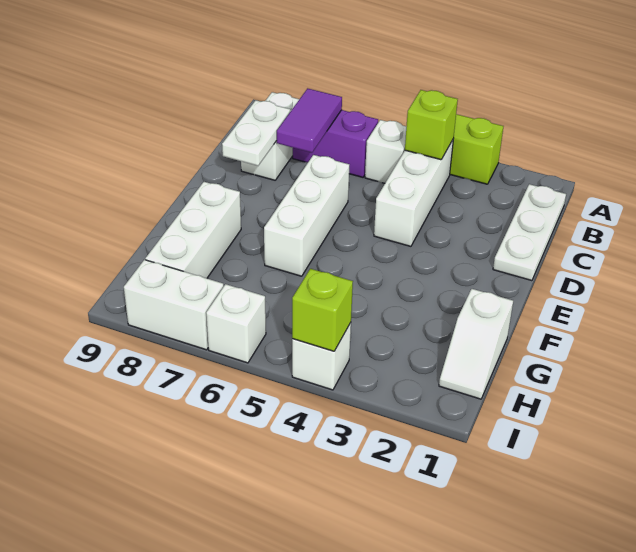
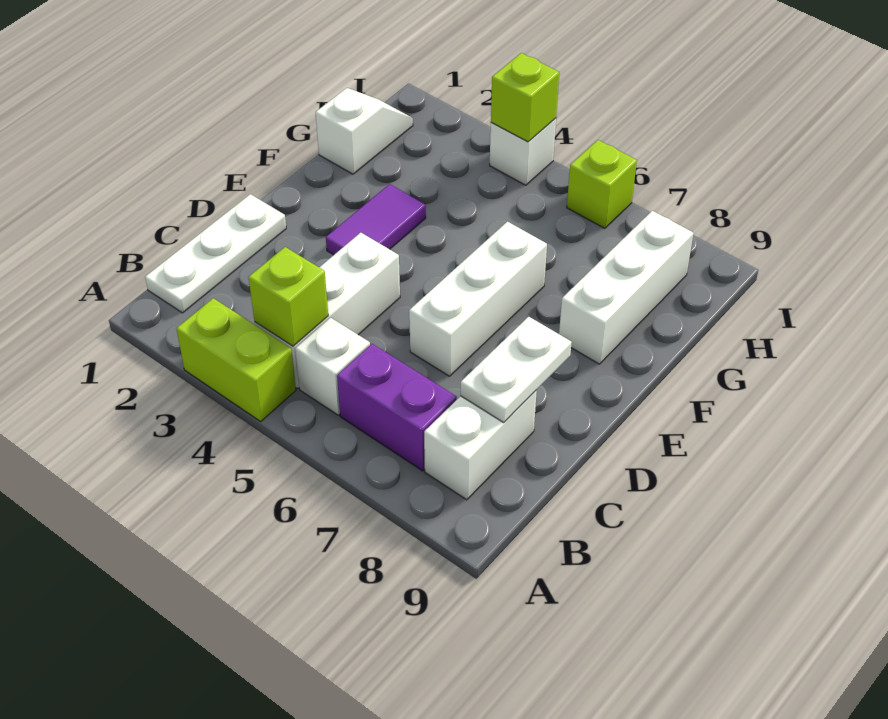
purple 1x2 tile [277,88,342,153] -> purple 1x2 tile moved to [326,184,426,255]
white 1x1 brick [206,284,266,363] -> lime 1x1 brick [567,140,637,228]
white 1x2 brick [124,260,224,350] -> none

